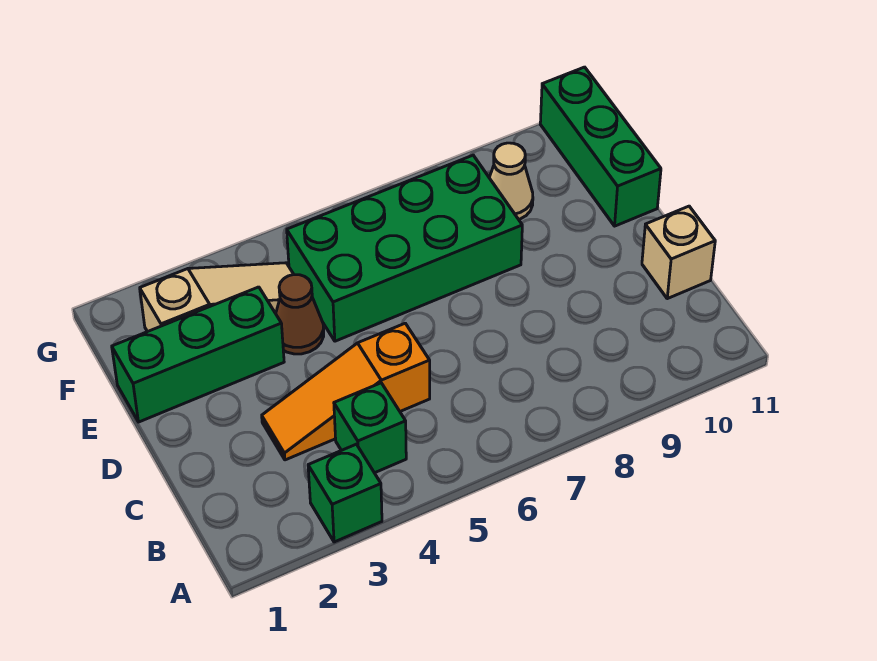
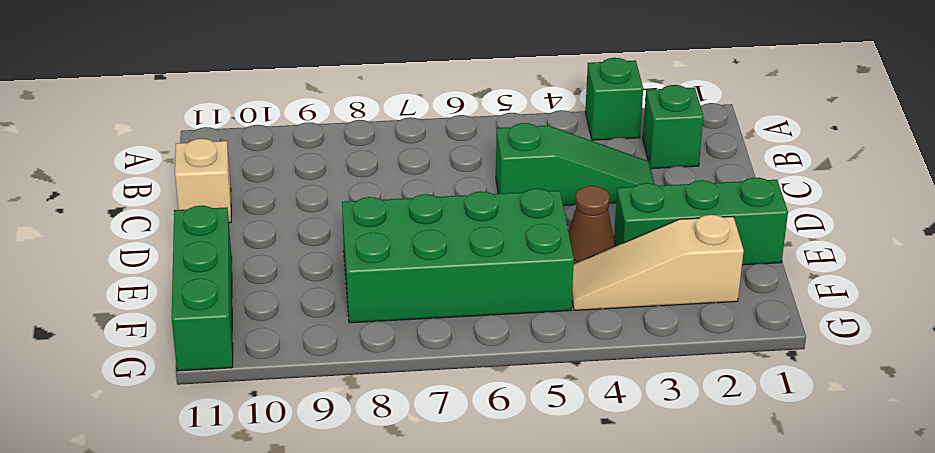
green 1x1 brick [334,383,406,473] -> green 1x1 brick moved to [643,85,704,169]
orange 1x3 slope [262,323,430,460] -> green 1x3 slope [496,123,655,206]
tan 1x1 cone [489,143,533,219] -> none

